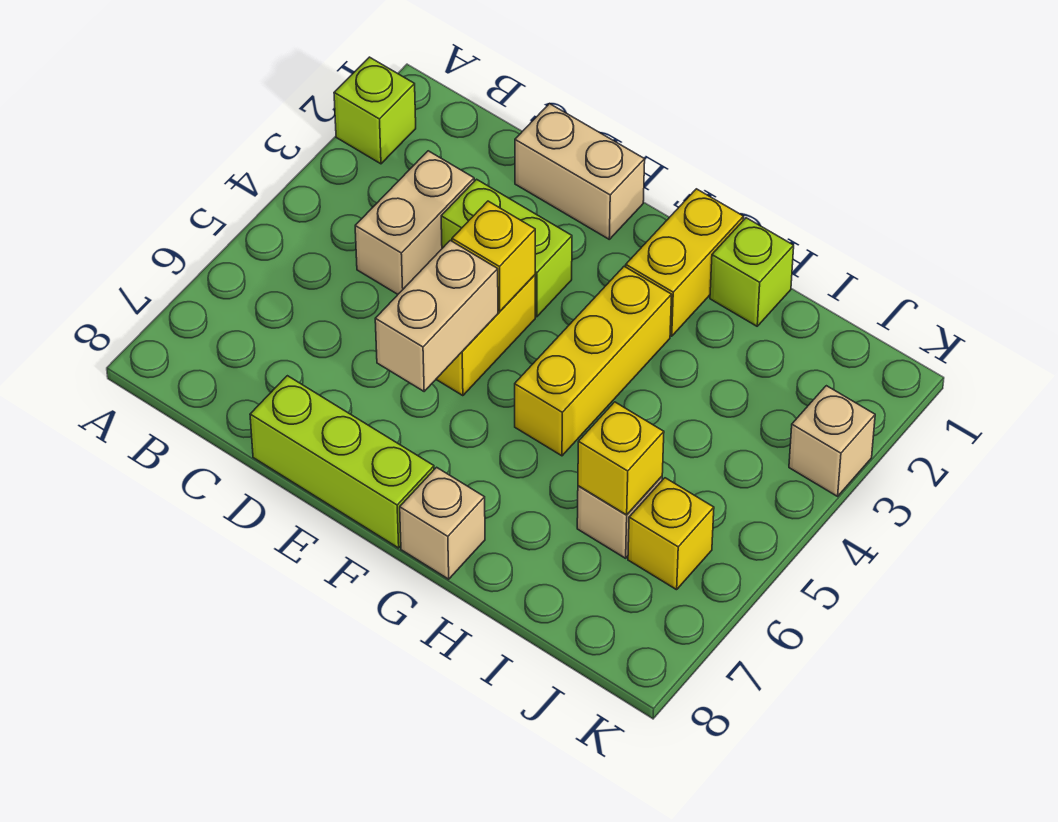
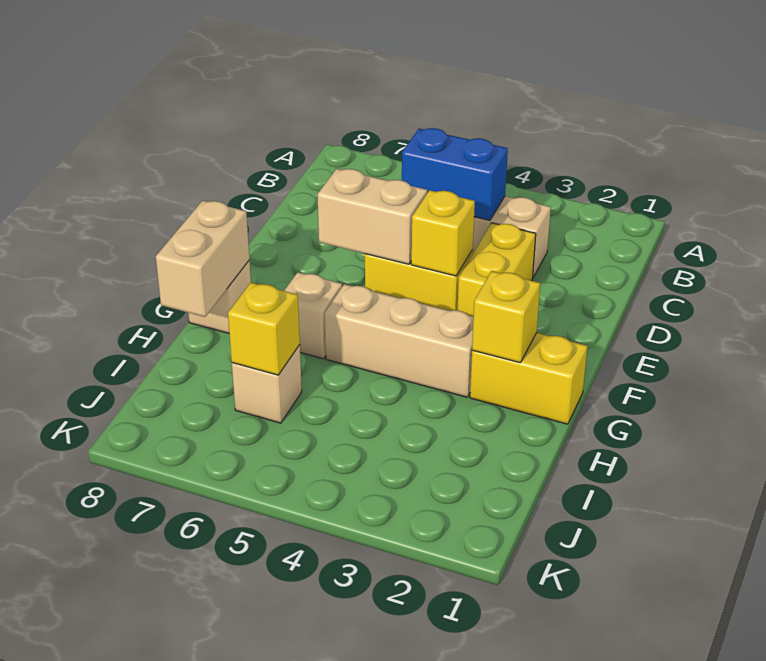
lime 1x1 brick [334,57,416,164] -> none
none -> blue 1x2 brick [402,128,508,220]
tan 1x2 brick [515,104,645,239] -> tan 1x2 brick moved to [156,201,249,317]
lime 1x2 brick [441,179,572,317] -> yellow 1x2 brick [457,223,536,317]
lime 1x3 brick [250,376,434,548] -> none
yellow 1x3 brick [515,266,672,456] -> tan 1x3 brick [325,284,474,397]
lime 1x1 brick [710,218,794,326] -> none
yellow 1x1 brick [628,478,714,590] -> yellow 1x1 brick moved to [472,271,540,363]
tan 1x1 brick [789,386,875,496] -> tan 1x1 brick moved to [284,272,342,359]

